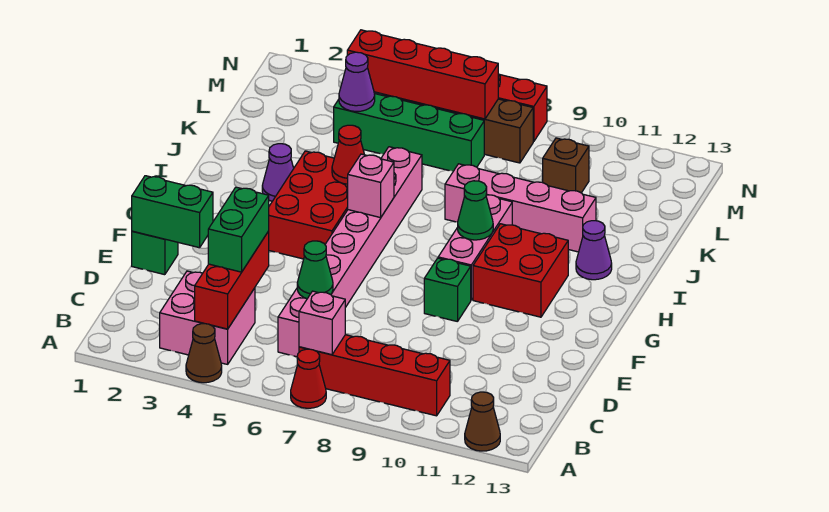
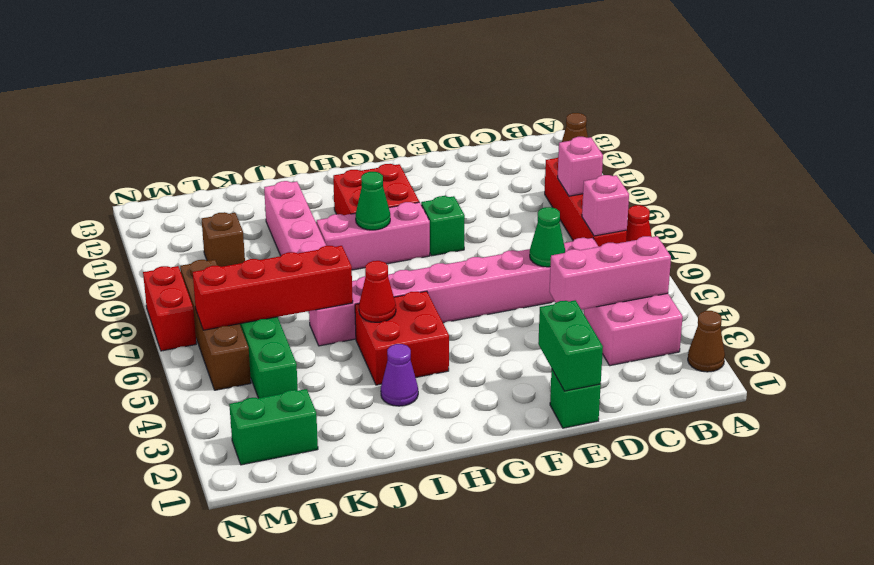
brown 1x1 cone [186,324,222,383] -> brown 1x1 cone moved to [688,311,725,372]
red 1x3 brick [195,231,269,329] -> pink 1x3 brick [549,236,671,310]
green 1x2 brick [208,187,269,272] -> green 1x2 brick moved to [229,389,318,465]
red 2x3 brick [269,151,348,259] -> red 2x2 brick [355,291,449,385]
pink 1x1 brick [348,154,394,218] -> pink 1x1 brick moved to [558,137,603,196]
purple 1x1 cone [576,221,612,280] -> none
purple 1x1 cone [339,52,375,112] -> none
red 1x4 brick [347,30,498,119] -> red 1x4 brick turned to [193,246,353,330]

